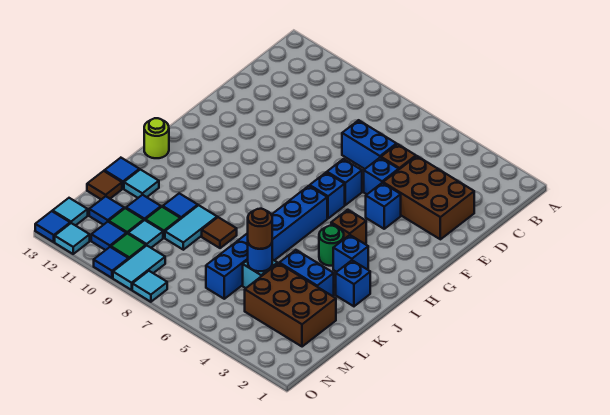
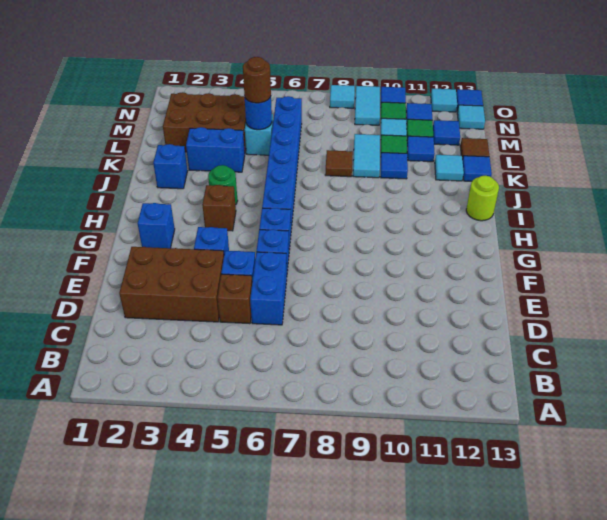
blue 1x2 brick [342,120,397,169] -> blue 1x2 brick turned to [250,252,287,325]
blue 1x1 brick [333,235,368,272] -> blue 1x1 brick moved to [138,203,175,248]

